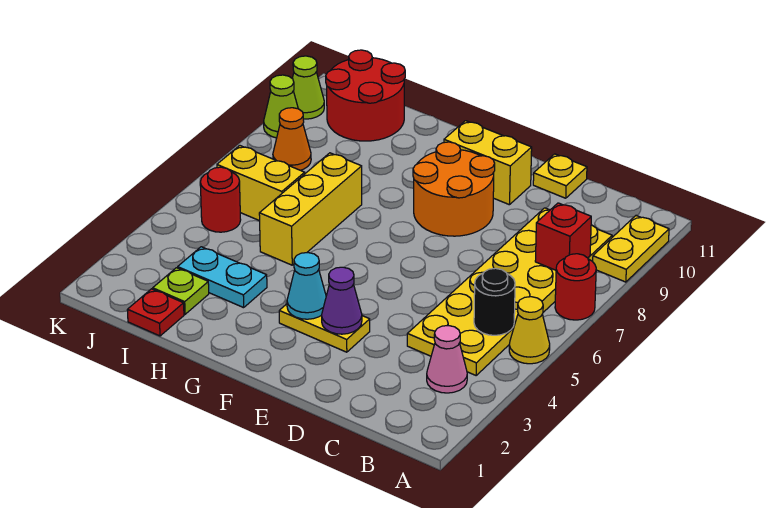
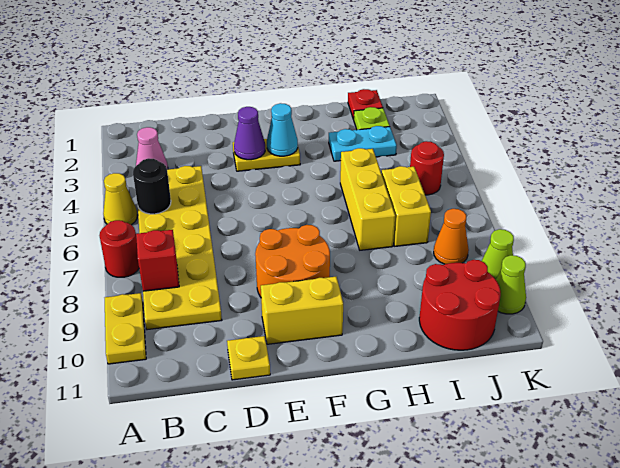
yellow 1x2 brick [217,146,305,221] -> yellow 1x2 brick turned to [382,166,431,246]

